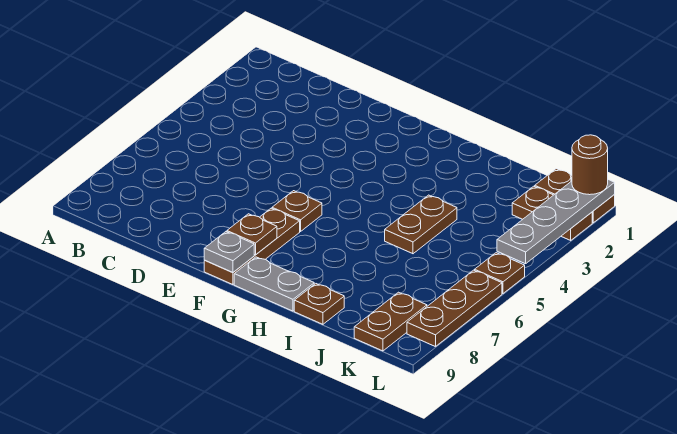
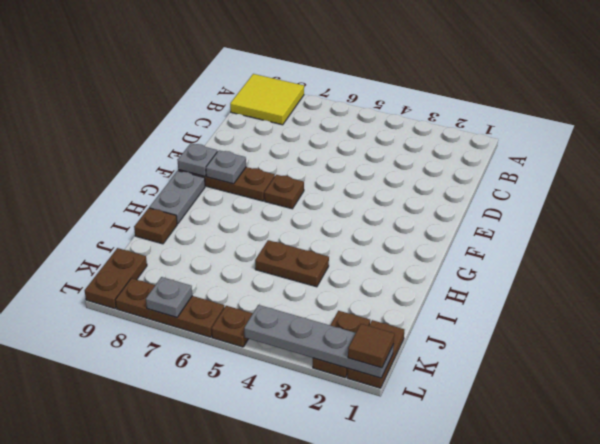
none -> yellow 2x2 tile [230,74,304,125]
brown 1x1 plate [227,214,277,255] -> grey 1x1 plate [206,150,246,184]
brown 1x2 plate [354,292,427,351] -> brown 1x2 plate turned to [85,248,147,309]
brown 1x1 round brick [572,135,608,195] -> brown 1x1 tile [348,324,394,368]
none -> grey 1x1 plate [146,277,192,317]

